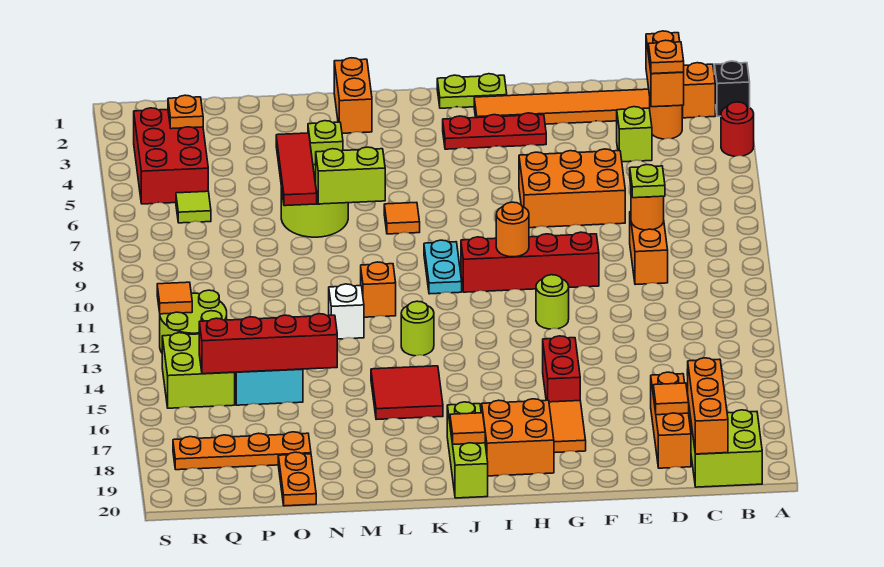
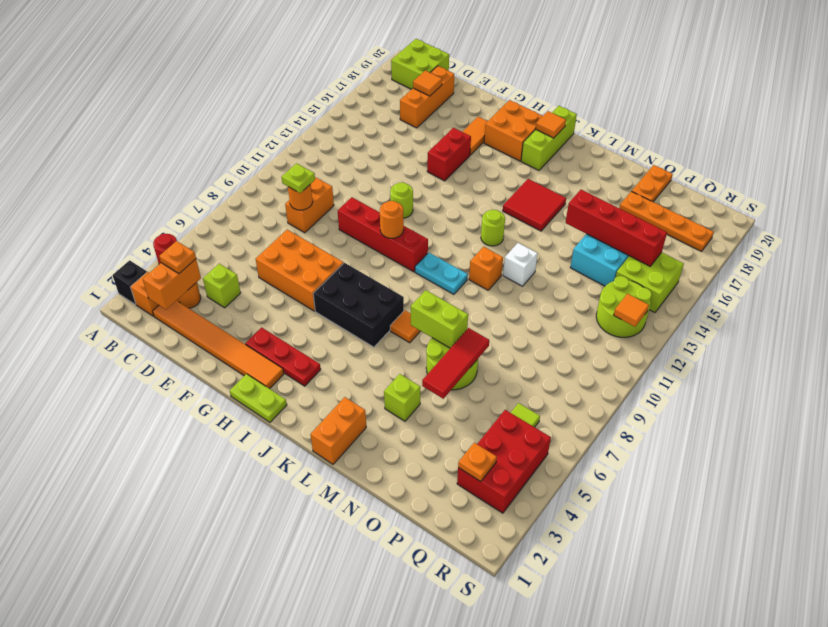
orange 1x3 brick [688,358,728,454] -> none
none -> black 2x3 brick [313,263,404,347]
cyan 1x2 plate [424,240,462,294] -> cyan 1x2 plate turned to [415,253,468,294]

